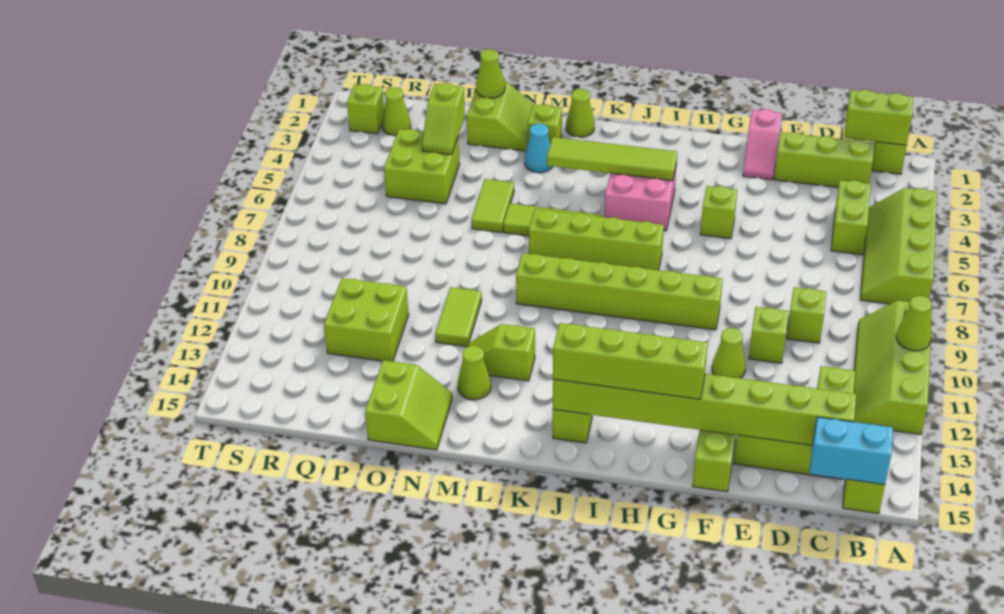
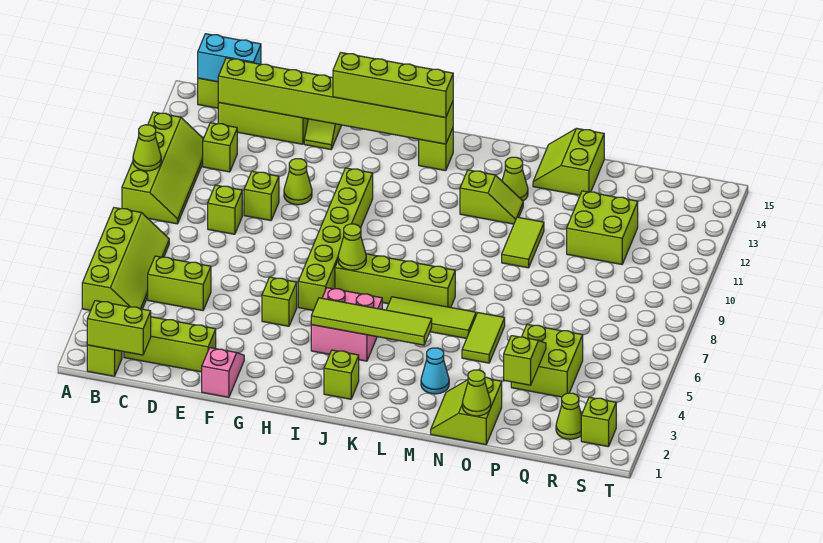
lime 1x2 brick [831,180,871,255] -> lime 1x2 brick turned to [148,256,211,311]
lime 1x6 brick [516,253,723,330] -> lime 1x6 brick turned to [298,168,373,310]
lime 1x1 cone [566,89,595,137] -> lime 1x1 cone moved to [338,224,366,270]
lime 1x1 brick [528,104,562,144] -> lime 1x1 brick moved to [324,350,359,399]

